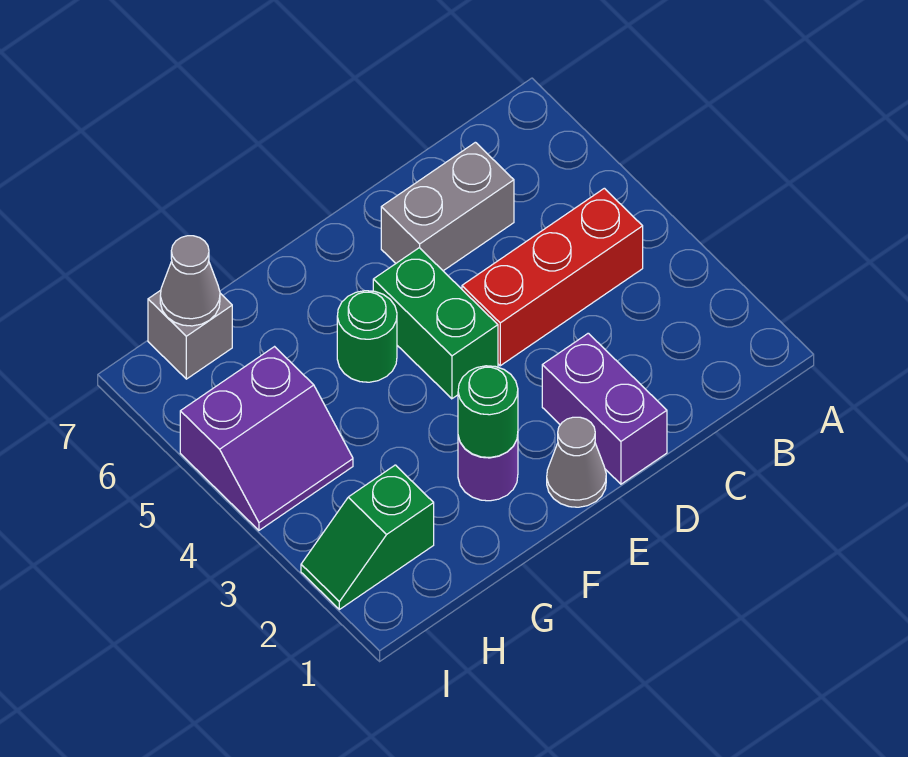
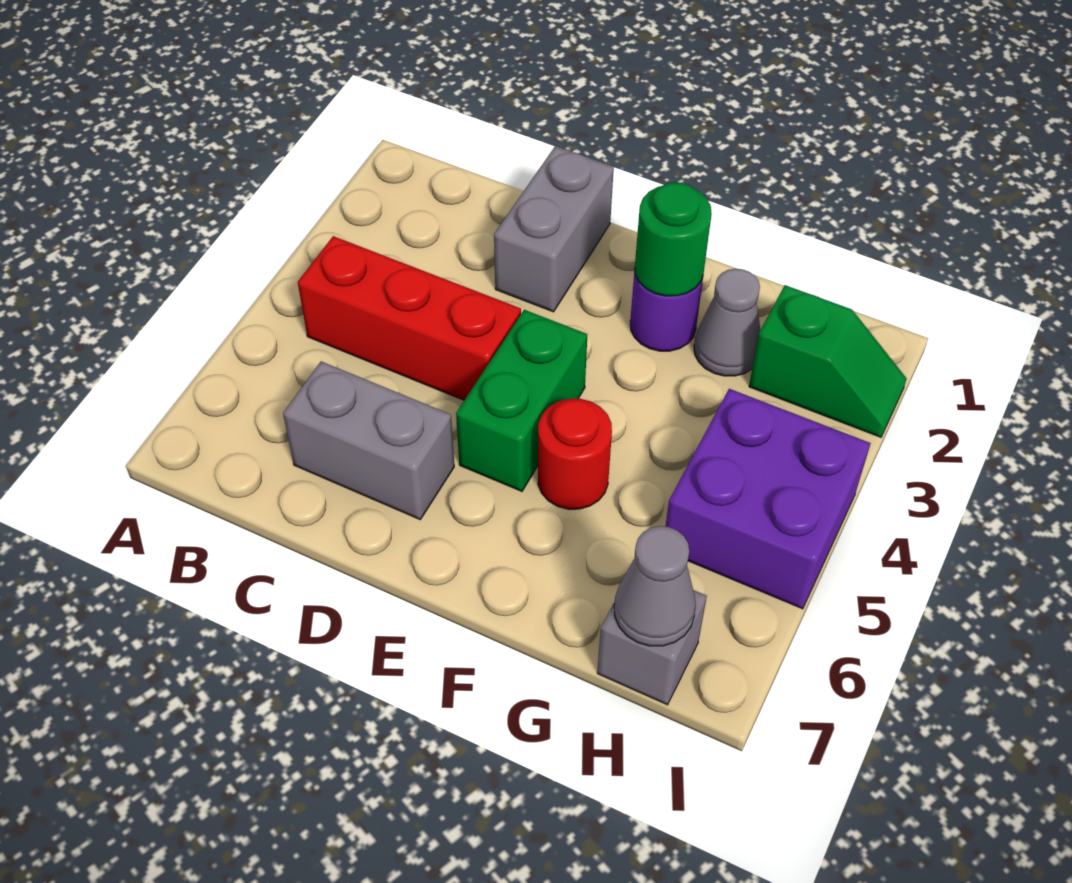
purple 1x2 brick [542,333,667,484] -> grey 1x2 brick [494,147,614,312]
grey 1x1 cone [547,417,606,507] -> grey 1x1 cone moved to [694,269,760,376]
green 1x1 round brick [337,291,397,382] -> red 1x1 round brick [538,399,612,509]
purple 2x2 slope [180,347,353,530] -> purple 2x2 brick [666,389,871,609]

